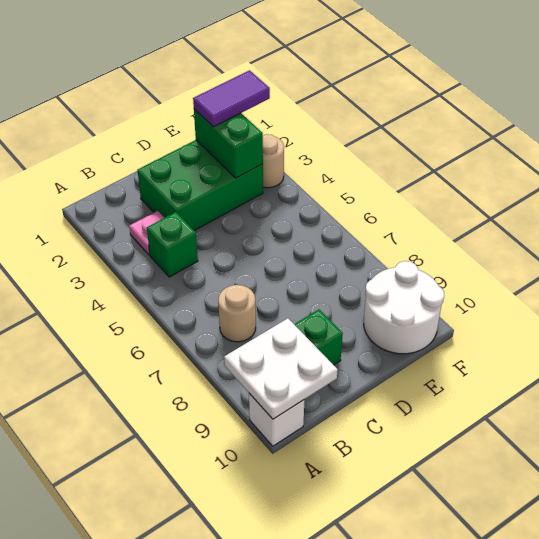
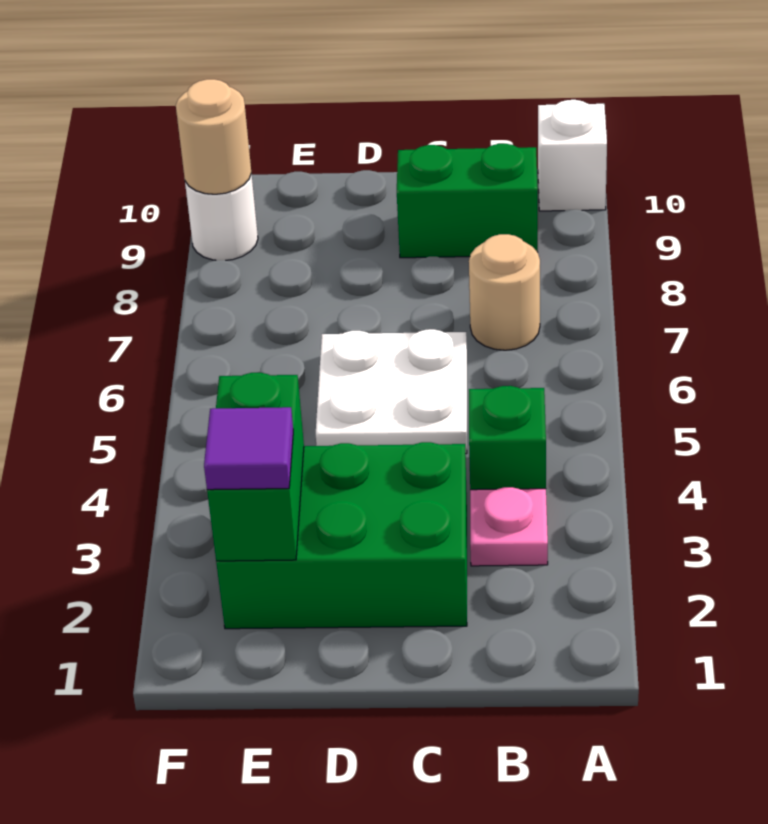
white 2x2 plate [224,318,338,419] -> white 2x2 plate moved to [316,329,467,454]
purple 1x2 tile [193,70,270,127] -> purple 1x1 tile [204,407,293,490]
white 2x2 round brick [364,261,444,354] -> white 1x1 round brick [185,173,258,260]
tan 1x1 round brick [263,134,284,188] -> tan 1x1 round brick moved to [176,79,251,194]

